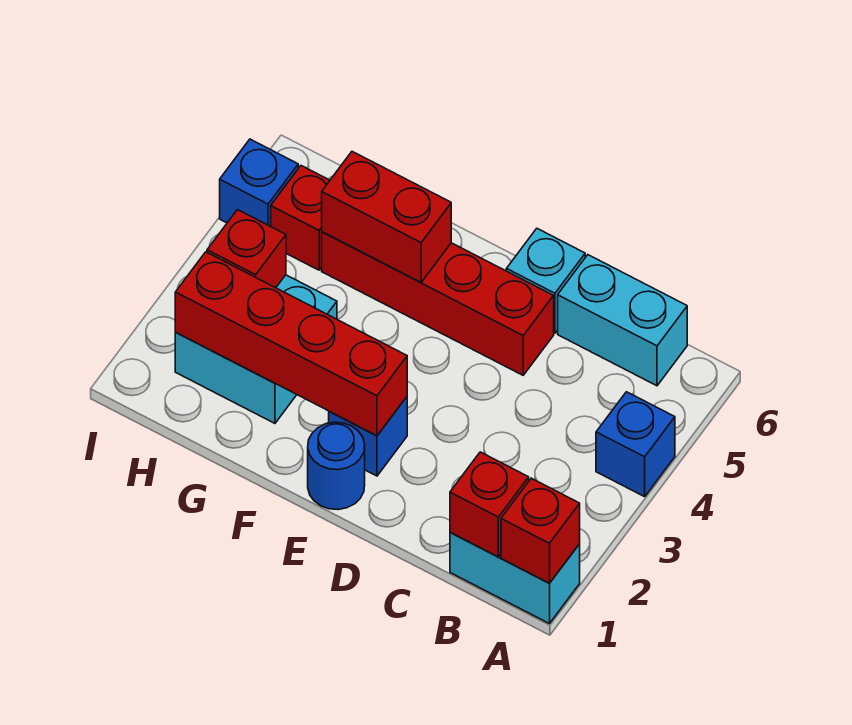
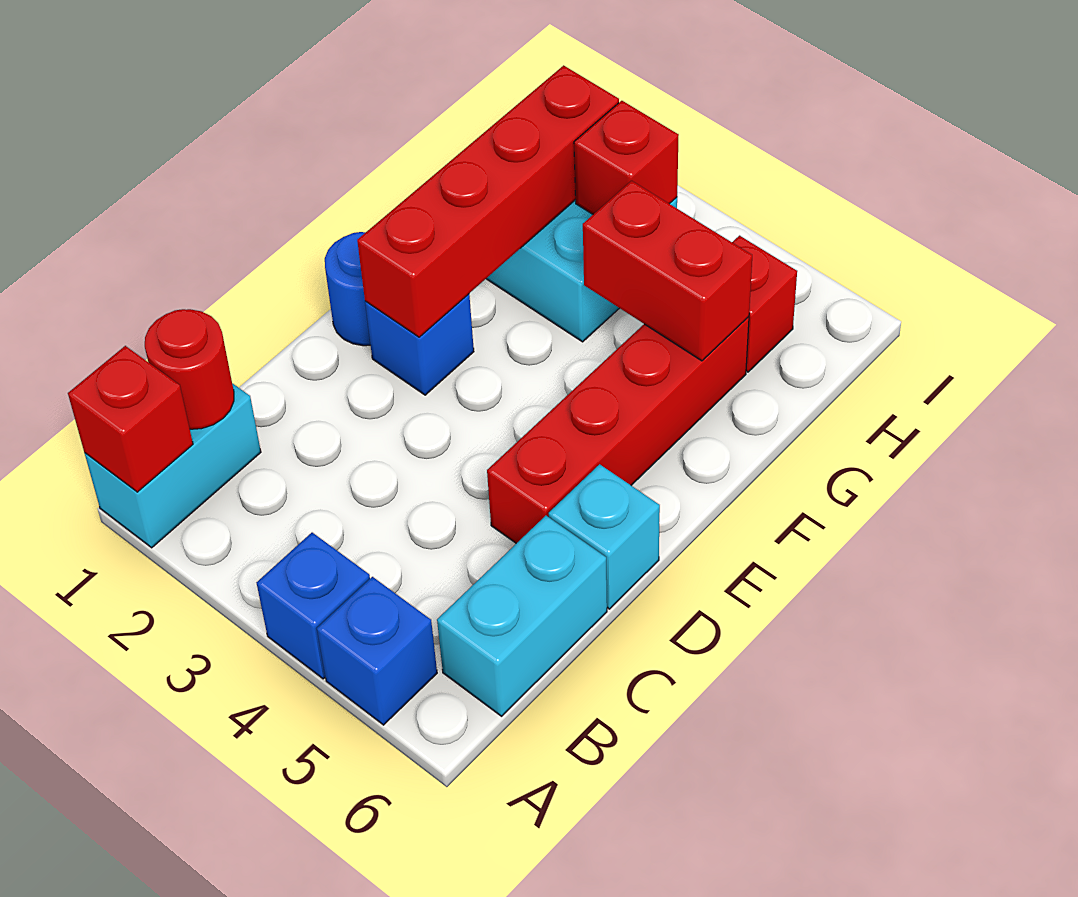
red 1x1 brick [450,452,529,557] -> red 1x1 round brick [145,309,234,429]
red 1x2 brick [322,152,451,283] -> red 1x2 brick turned to [583,181,752,361]
blue 1x1 brick [220,139,298,226] -> blue 1x1 brick moved to [317,577,437,725]

